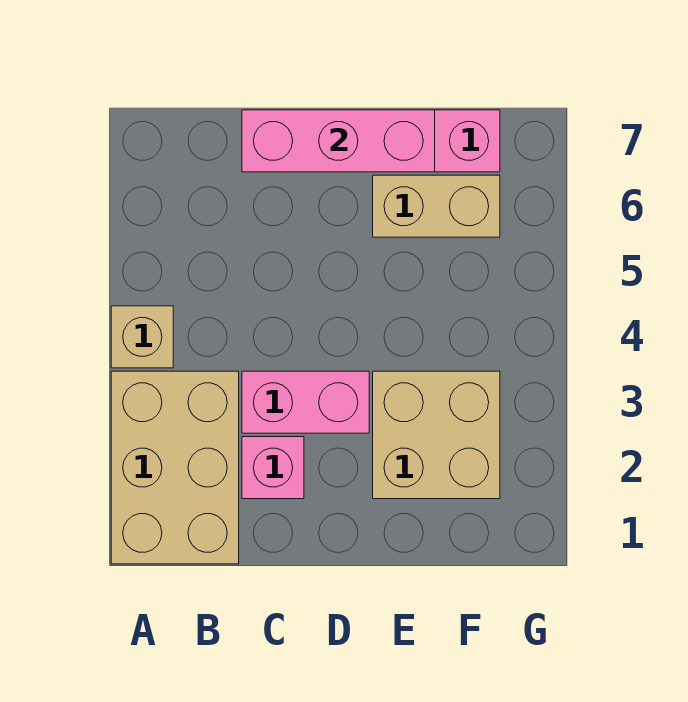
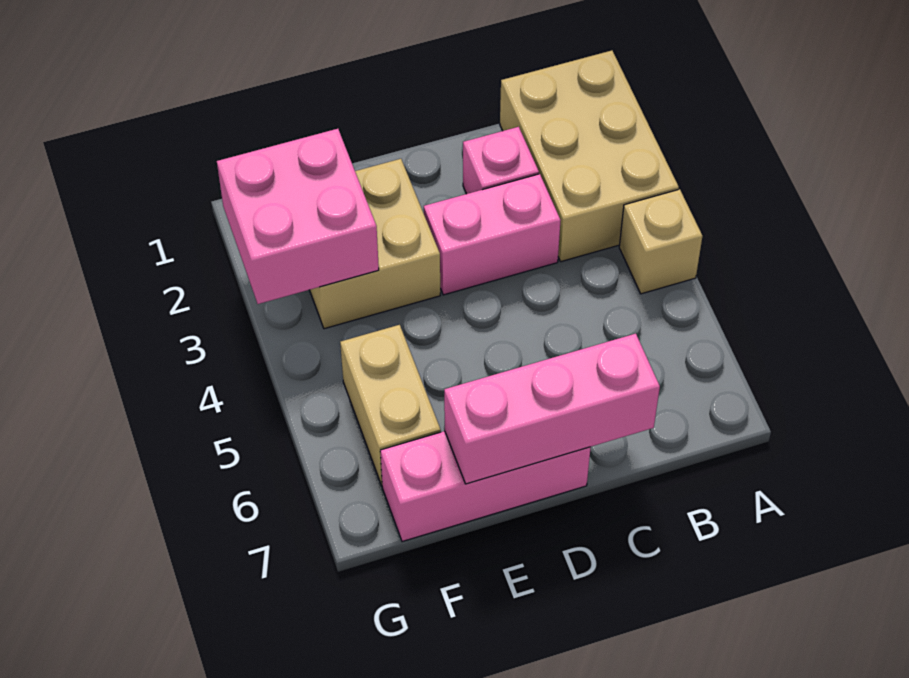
tan 1x2 brick [373,175,500,237] -> tan 1x2 brick turned to [340,325,441,486]
none -> pink 2x2 brick [217,129,379,304]

